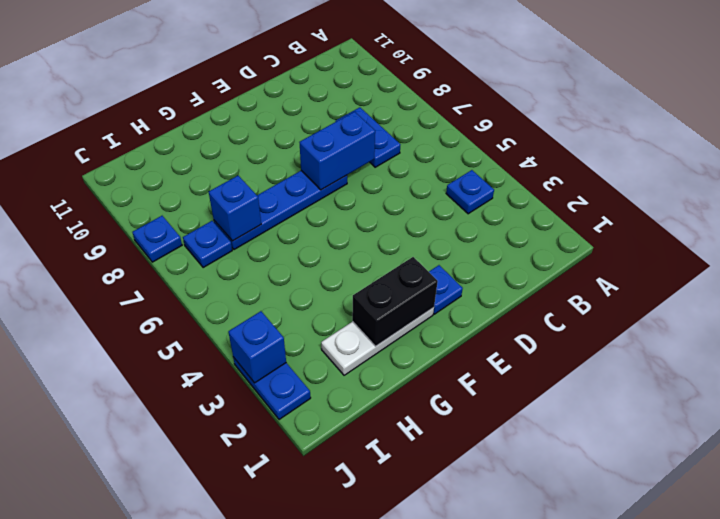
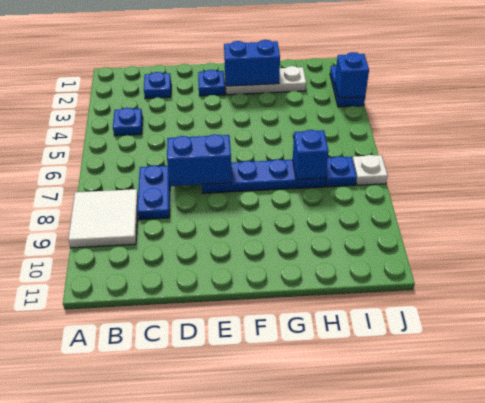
none -> white 2x2 tile [68,189,138,248]
black 1x2 brick [352,257,438,346] -> blue 1x2 brick [224,40,280,86]
none -> white 1x1 plate [353,155,388,185]
blue 1x1 plate [133,216,182,262] -> blue 1x1 plate moved to [144,72,171,99]

